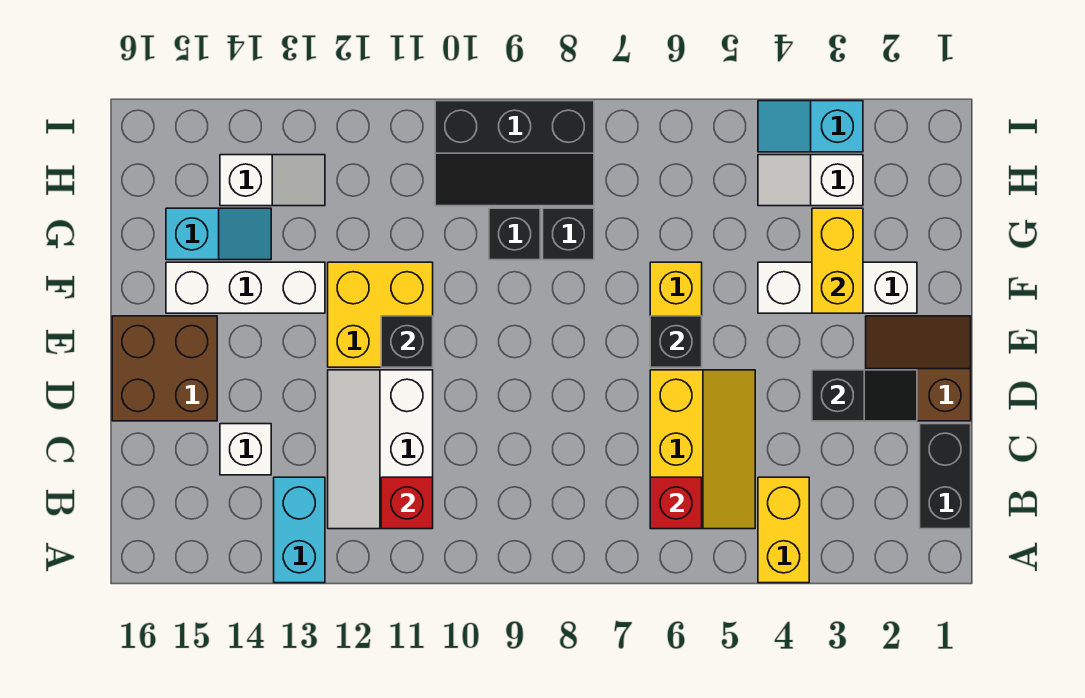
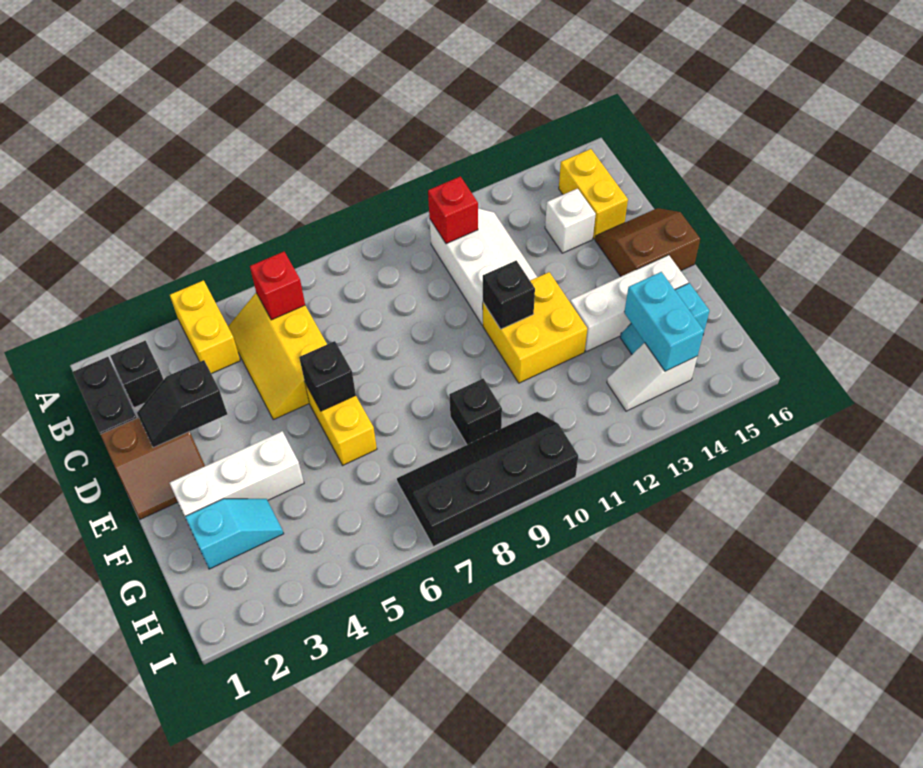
cyan 1x2 brick [274,477,325,583] -> cyan 1x2 brick moved to [624,272,704,371]
brown 2x2 brick [112,316,217,421] -> brown 2x2 slope [595,208,700,276]
yellow 1x2 brick [812,208,863,313] -> yellow 1x2 brick moved to [559,149,628,239]
black 1x1 brick [543,208,594,260] -> black 1x1 brick moved to [110,341,164,408]
white 1x2 slope [758,155,863,206] -> none
black 2x3 slope [435,101,594,206] -> black 2x4 slope [397,412,578,546]
cyan 1x2 slope [758,101,863,152] -> cyan 1x2 slope moved to [185,499,284,569]

